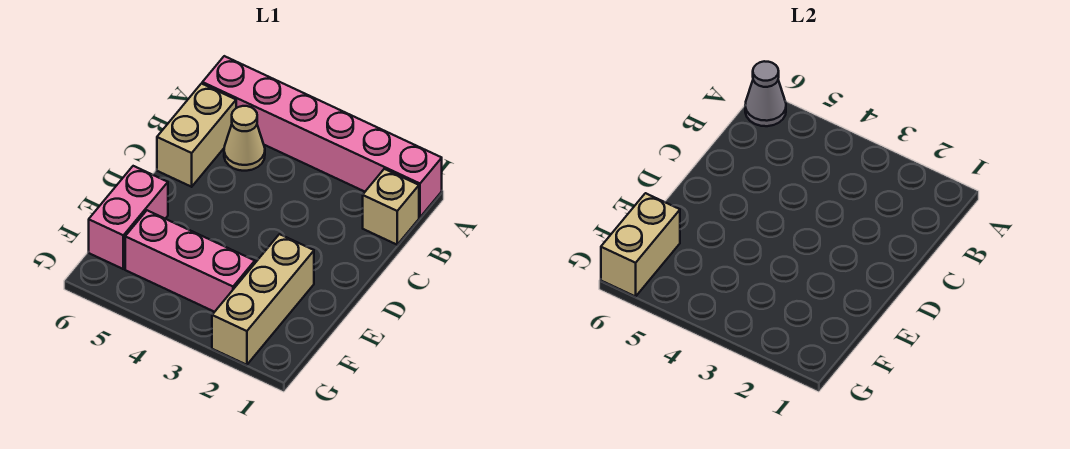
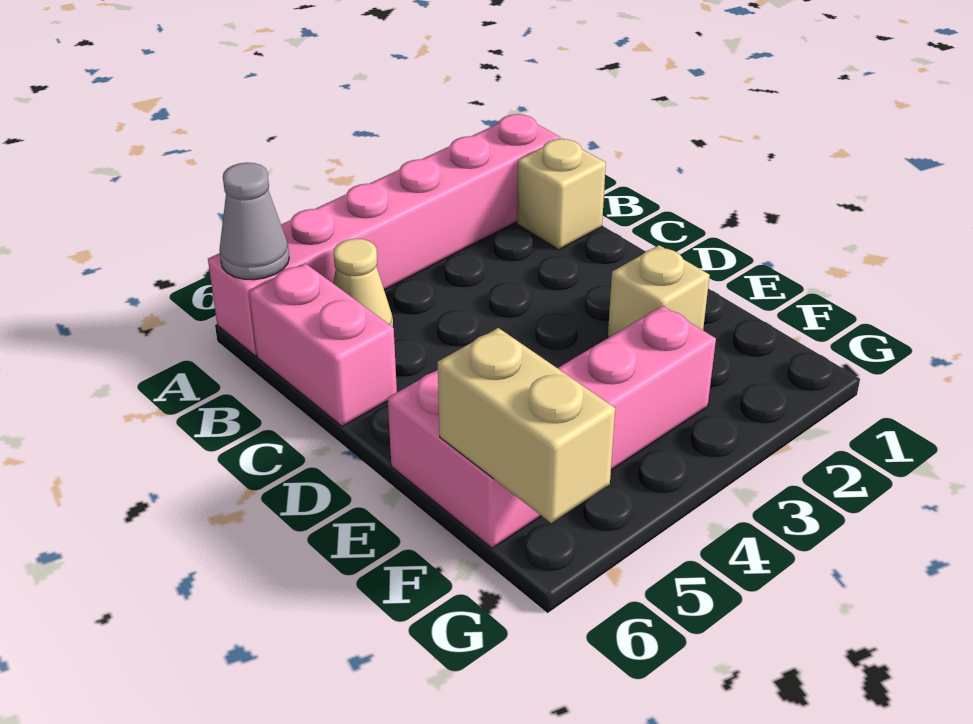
tan 1x2 brick [157,84,236,187] -> pink 1x2 brick [249,263,397,426]
tan 1x3 brick [212,234,314,365] -> tan 1x1 brick [608,245,710,338]

